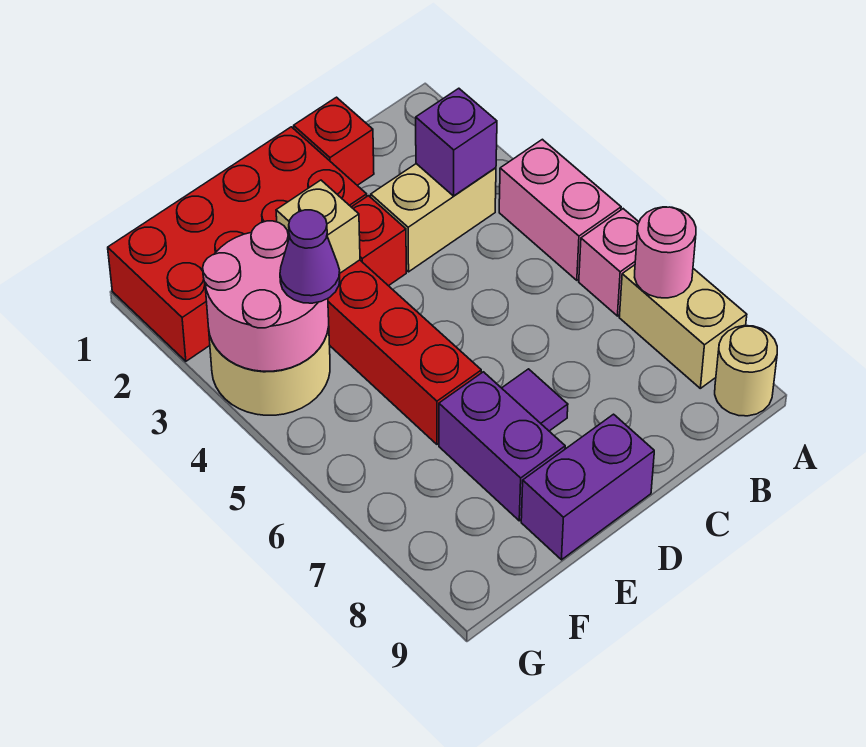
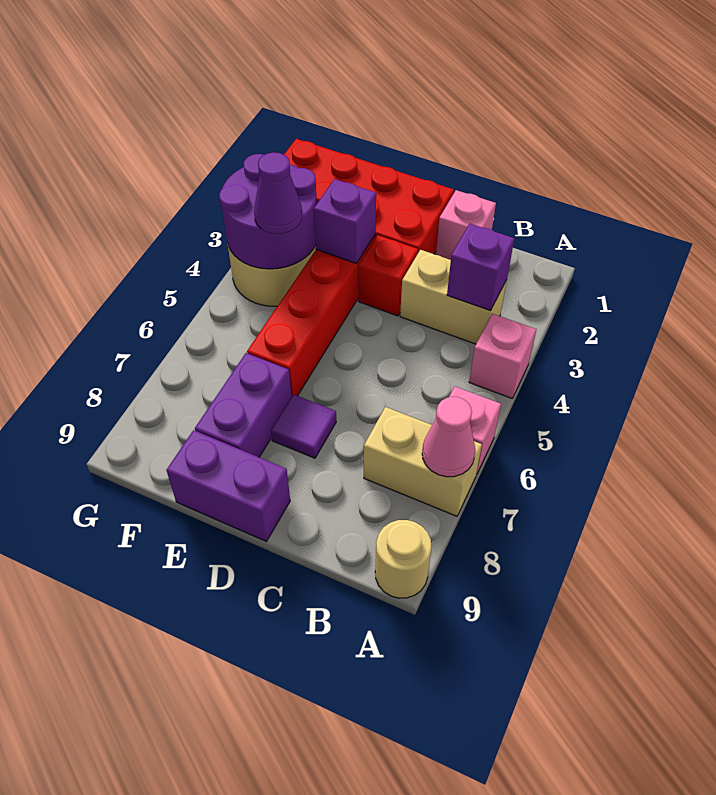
pink 1x2 brick [499,139,621,280] -> pink 1x1 brick [469,314,537,398]
tan 1x2 brick [619,265,747,388] -> tan 1x2 brick turned to [364,407,482,516]
pink 1x1 round brick [635,207,696,298] -> pink 1x1 cone [422,397,475,477]
red 1x1 brick [294,97,374,185] -> pink 1x1 brick [436,190,496,260]
tan 1x1 brick [276,180,360,273] -> purple 1x1 brick [314,179,376,263]
pink 2x2 round brick [203,221,329,371] -> purple 2x2 round brick [219,154,317,269]

